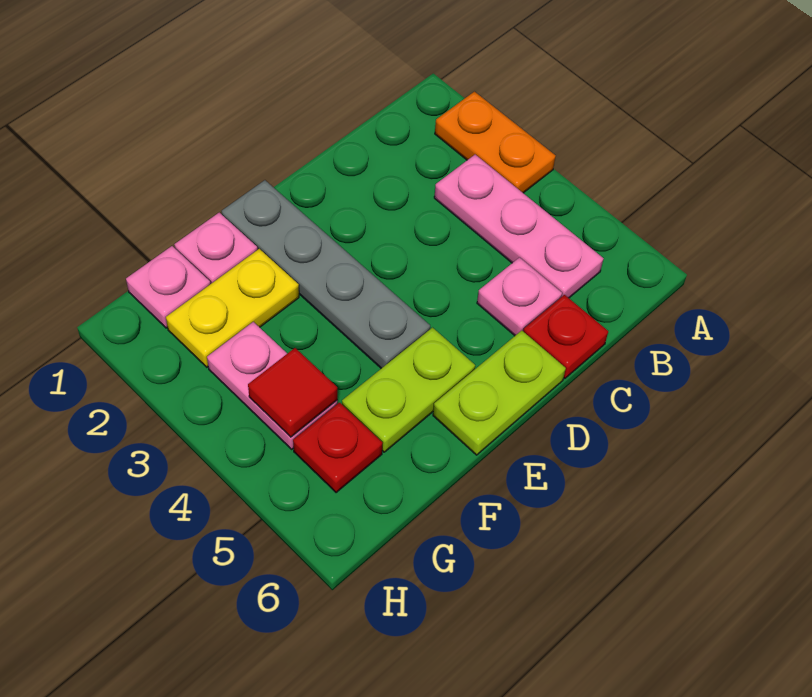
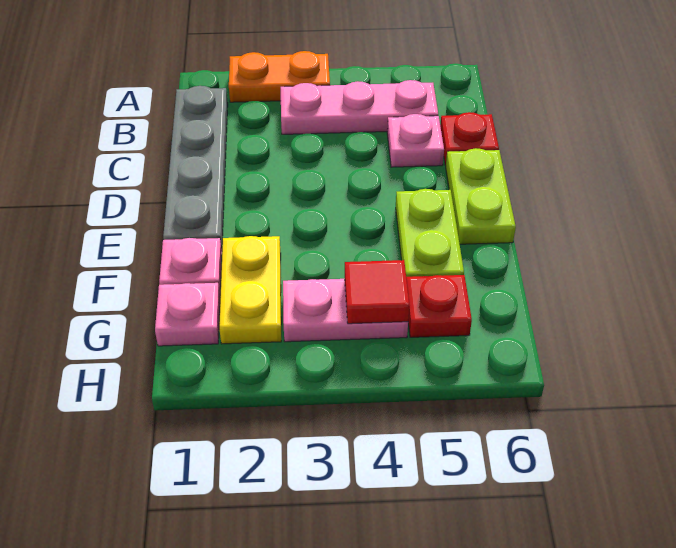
grey 1x4 plate [222,180,430,368] -> grey 1x4 plate turned to [163,86,228,251]

